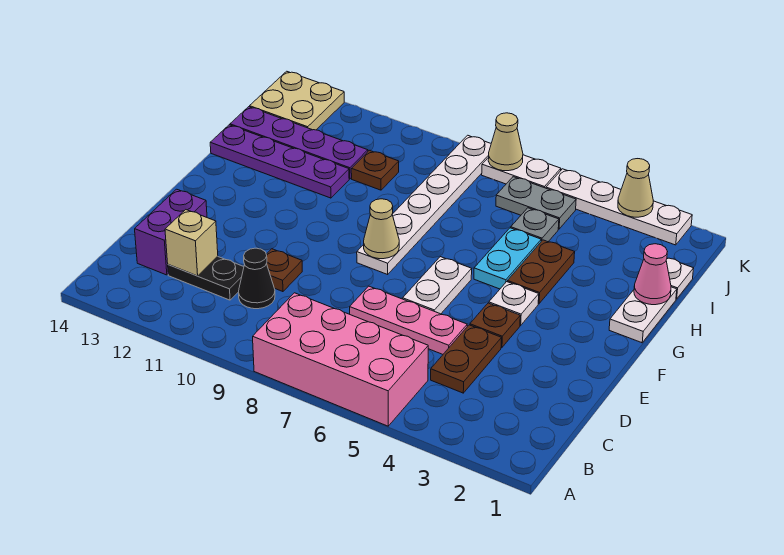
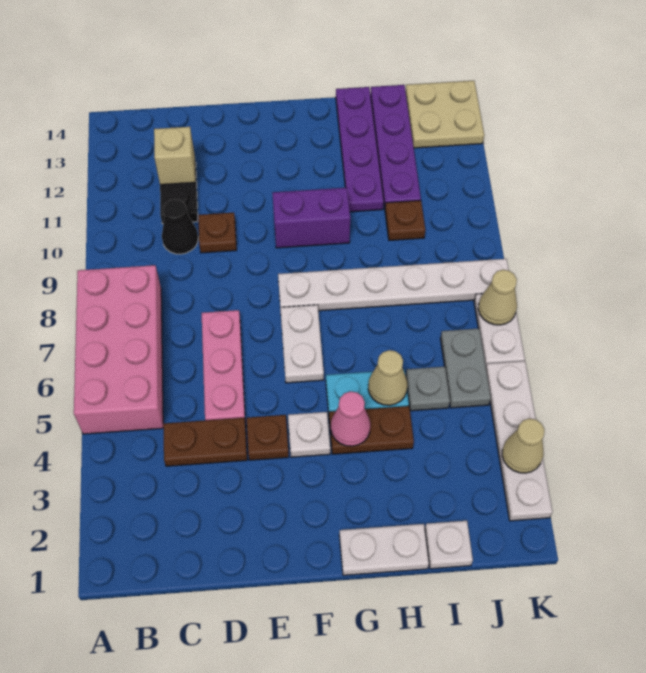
purple 1x2 brick [135,189,207,275] -> purple 1x2 brick moved to [272,188,350,248]
white 1x2 plate [403,257,472,314] -> white 1x2 plate turned to [280,305,324,383]
tan 1x1 cone [364,199,399,259] -> tan 1x1 cone moved to [368,350,407,405]
pink 1x1 cone [634,244,671,305] -> pink 1x1 cone moved to [331,391,370,446]

